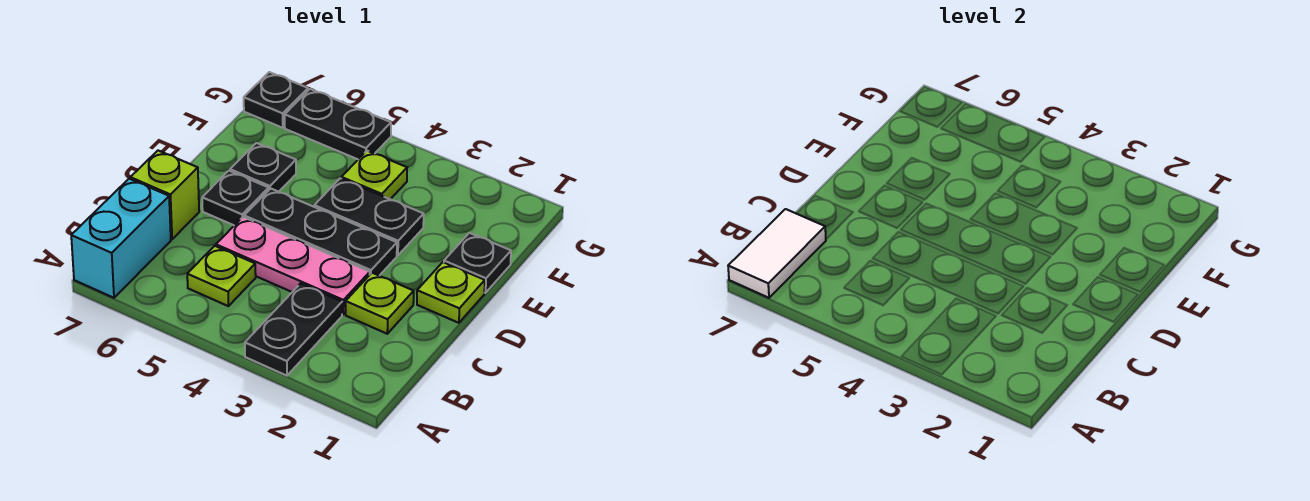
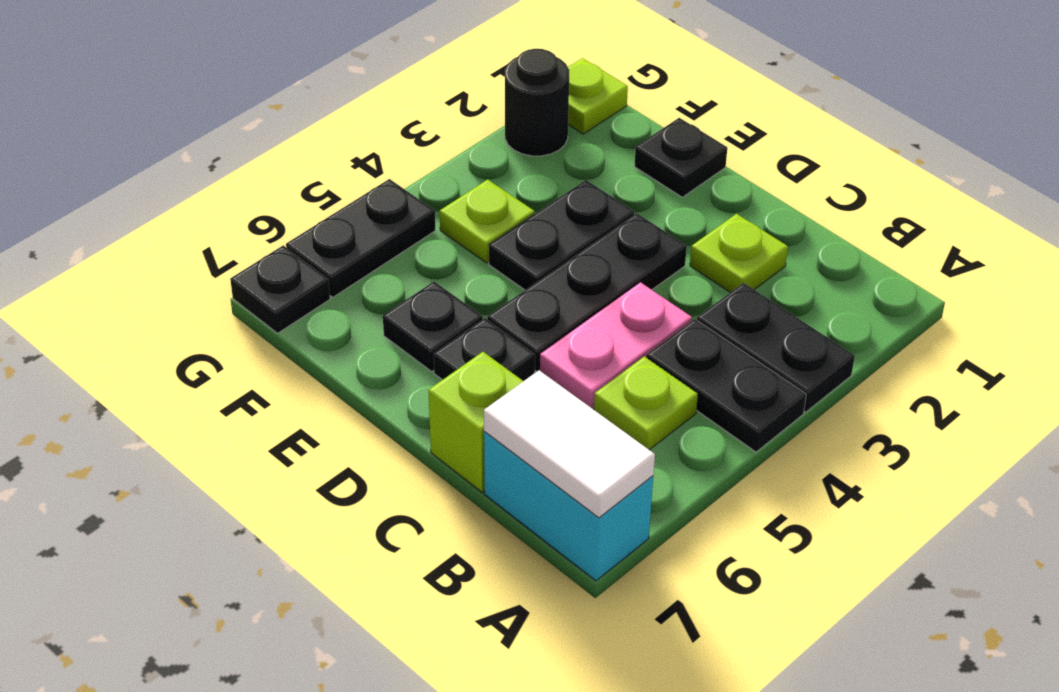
none -> black 1x2 plate [647,319,806,452]
pink 1x3 plate [216,217,370,314] -> pink 1x2 plate [540,282,692,410]
lime 1x1 plate [417,262,485,323] -> lime 1x1 plate moved to [568,58,628,134]
none -> black 1x1 round brick [505,49,569,156]

